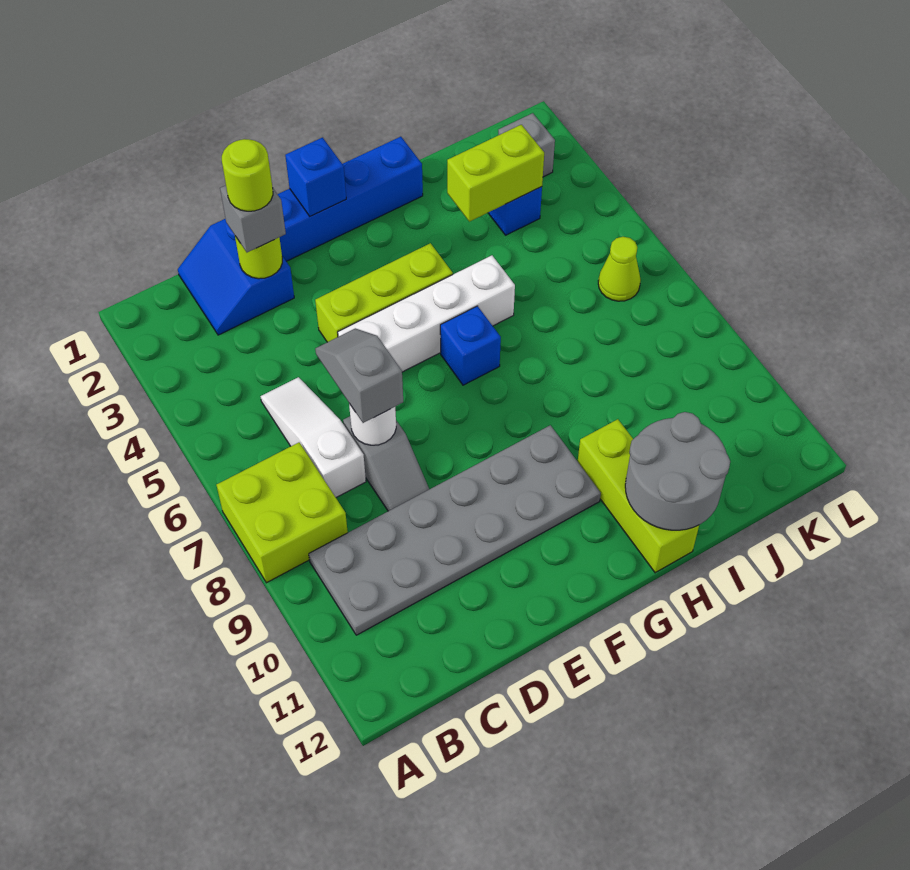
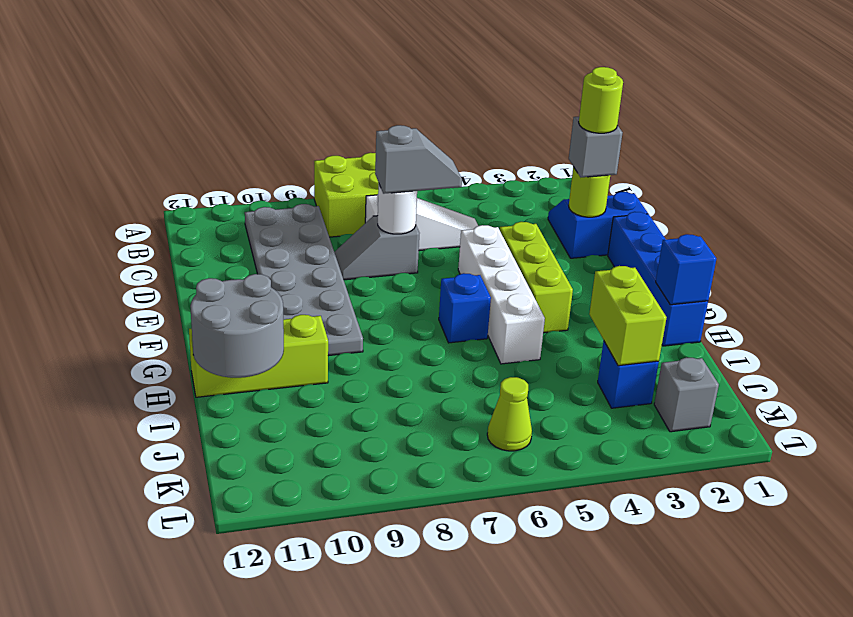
blue 1x1 brick [285,138,346,216] -> blue 1x1 brick moved to [656,234,717,305]

